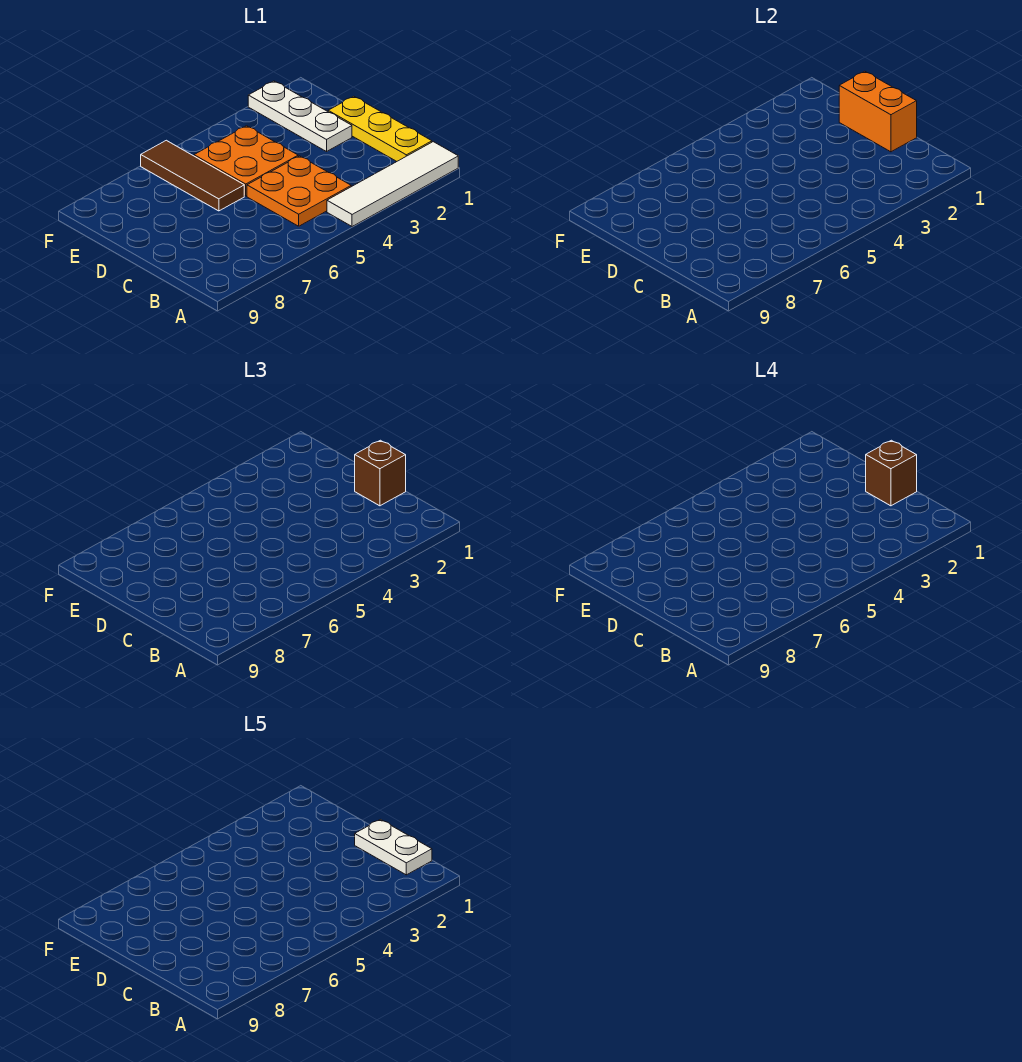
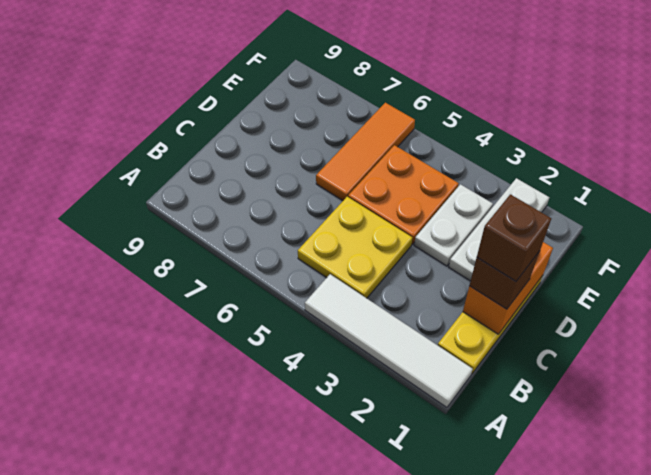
white 1x2 plate [355,819,432,875] -> white 1x2 plate moved to [414,184,493,266]
orange 2x2 plate [247,156,351,226] -> yellow 2x2 plate [298,197,412,298]
brown 1x3 tile [141,140,244,211] -> orange 1x3 tile [316,103,415,201]

